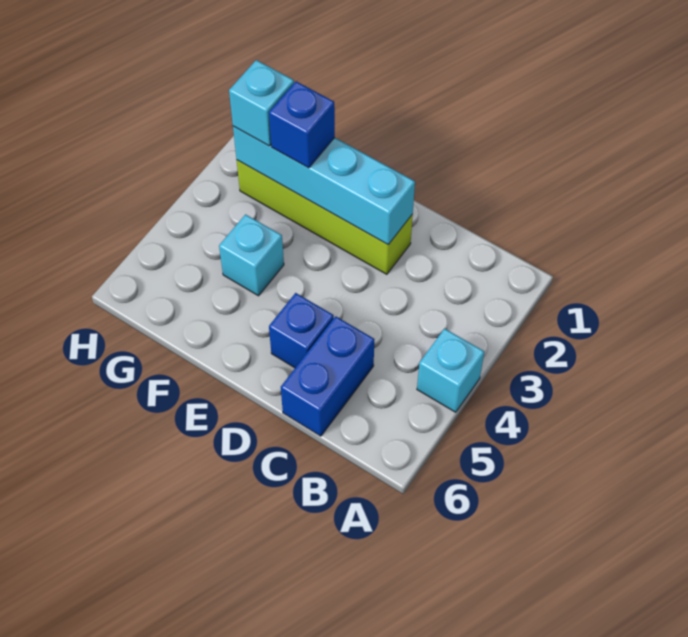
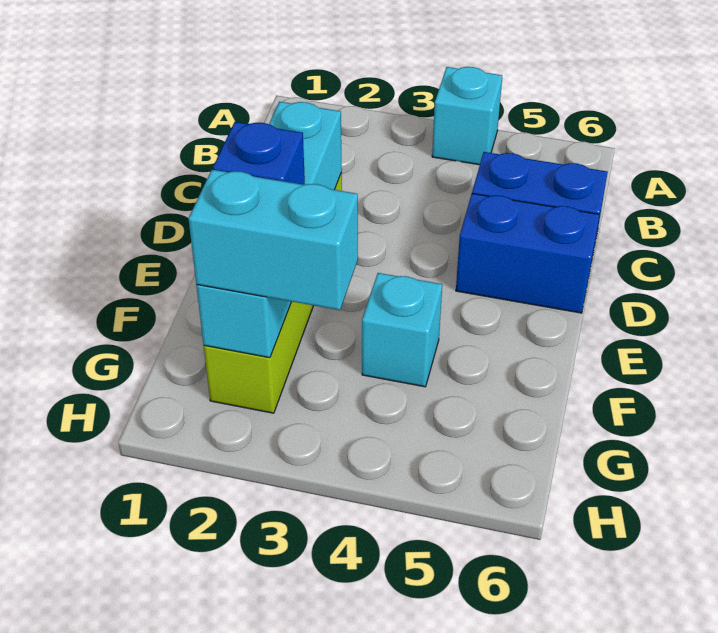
blue 1x1 brick [269,293,334,368] -> blue 1x2 brick [456,194,599,313]
cyan 1x1 brick [229,60,294,146] -> cyan 1x2 brick [188,170,358,310]

